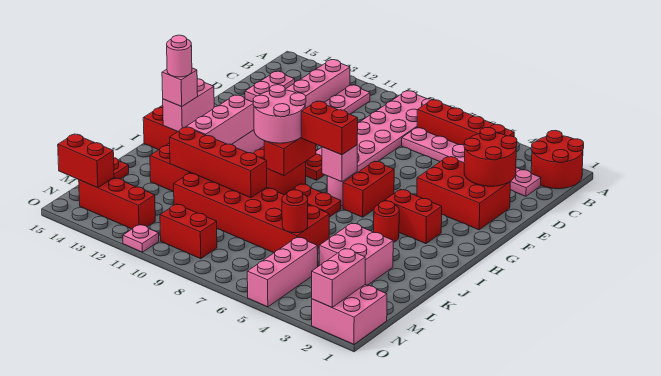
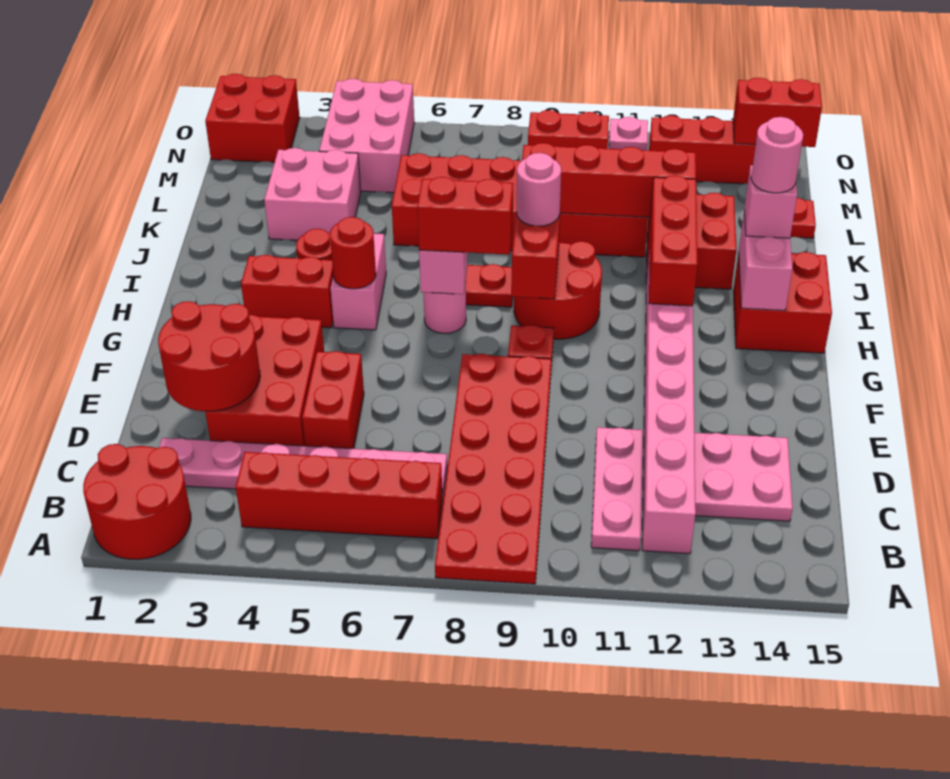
pink 2x6 plate [316,91,433,176] -> red 2x6 plate [435,354,552,584]
pink 1x2 plate [245,71,295,102] -> pink 2x2 plate [694,433,793,521]
red 2x3 brick [417,157,510,230] -> red 2x3 brick turned to [205,315,324,446]
red 1x2 brick [343,161,394,217] -> red 1x2 brick moved to [302,351,364,449]
pink 2x2 round brick [253,85,306,143] -> pink 1x1 round brick [516,153,561,226]
pink 1x3 brick [187,95,254,144] -> red 1x3 brick [649,176,698,306]
red 1x1 round brick [282,190,308,233] -> red 1x1 round brick moved to [330,217,376,289]
pink 1x3 brick [247,237,318,307] -> pink 2x3 brick [319,79,414,193]
pink 2x2 brick [312,285,387,344] -> red 2x2 brick [205,74,300,162]
pink 1x2 brick [312,248,365,307] -> pink 1x2 brick moved to [331,233,386,330]

